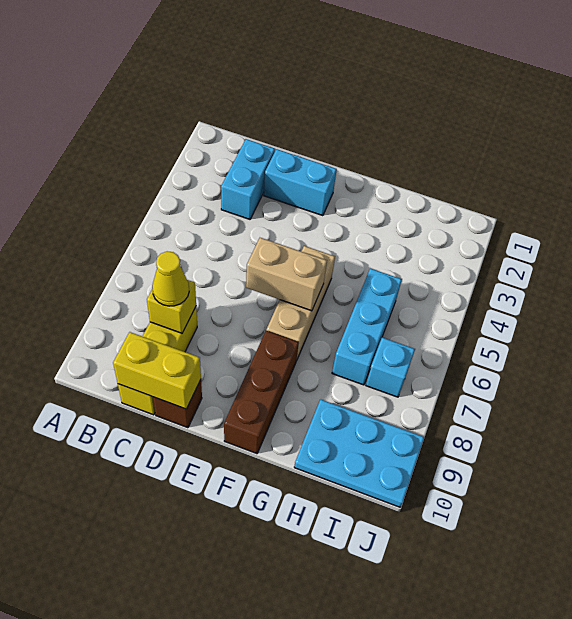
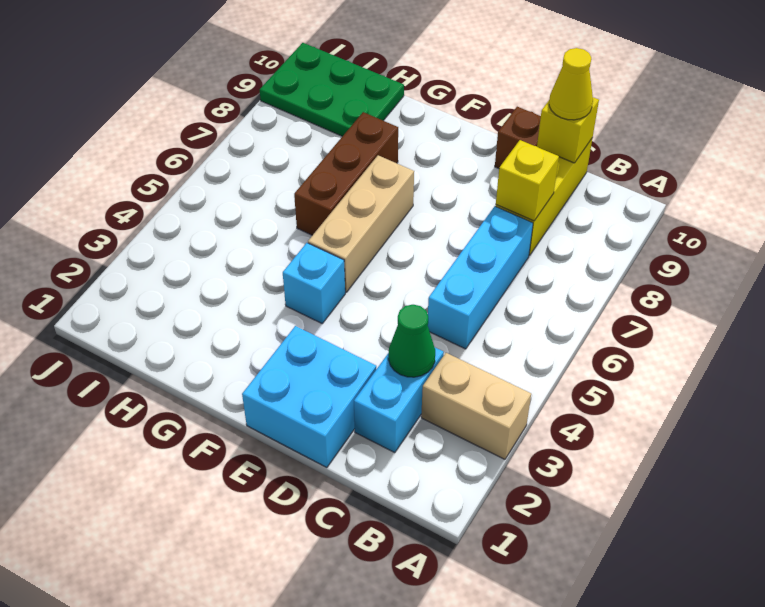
none -> green 1x1 cone [388,305,435,377]
yellow 1x1 cone [152,251,189,306] -> yellow 1x1 cone moved to [549,48,593,120]
yellow 1x2 brick [113,332,201,409] -> yellow 1x1 brick [537,97,599,163]
cyan 1x2 brick [264,149,337,216] -> cyan 2x2 brick [242,326,376,467]
tan 1x2 brick [246,238,327,311] -> tan 1x2 brick moved to [421,353,531,459]
brown 1x3 brick [224,331,299,454] -> brown 1x3 brick moved to [294,112,398,235]
cyan 1x3 brick [332,268,402,385] -> cyan 1x3 brick moved to [428,206,533,349]
cyan 2x3 plate [294,399,424,507] -> green 2x3 plate [260,43,404,136]
cyan 1x1 brick [366,338,415,397] -> cyan 1x1 brick moved to [283,243,345,323]

